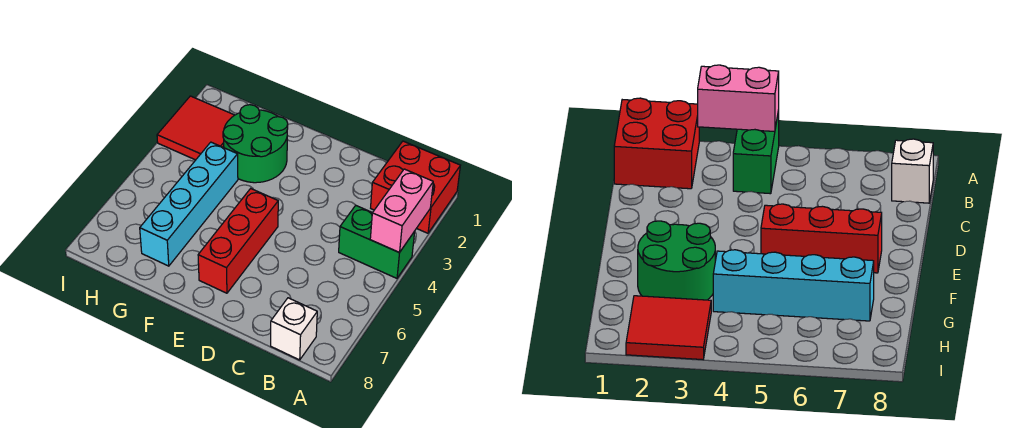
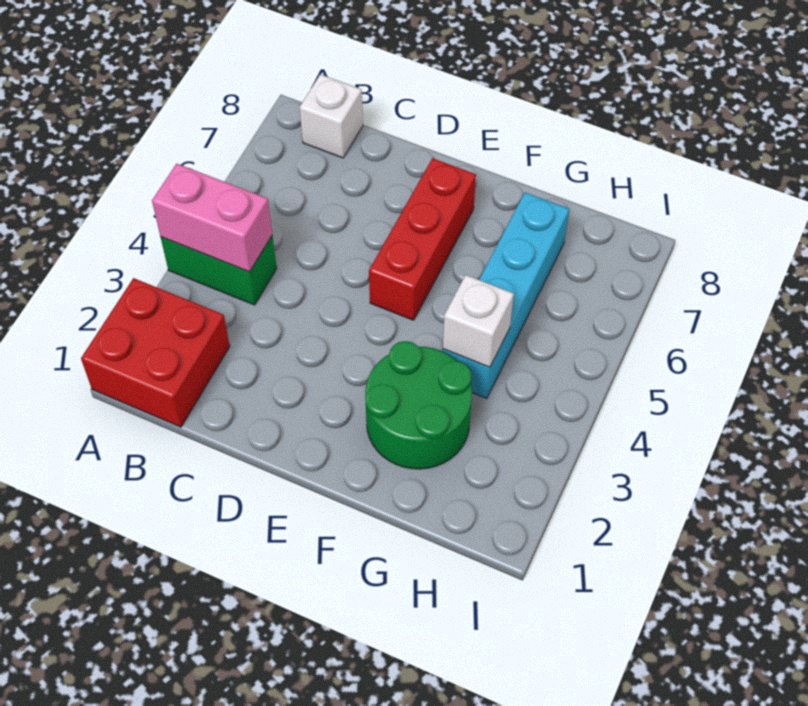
pink 1x2 brick [370,169,433,253] -> pink 1x2 brick turned to [152,164,272,272]
none -> white 1x1 brick [443,275,514,367]
red 2x2 tile [157,96,234,160] -> none

